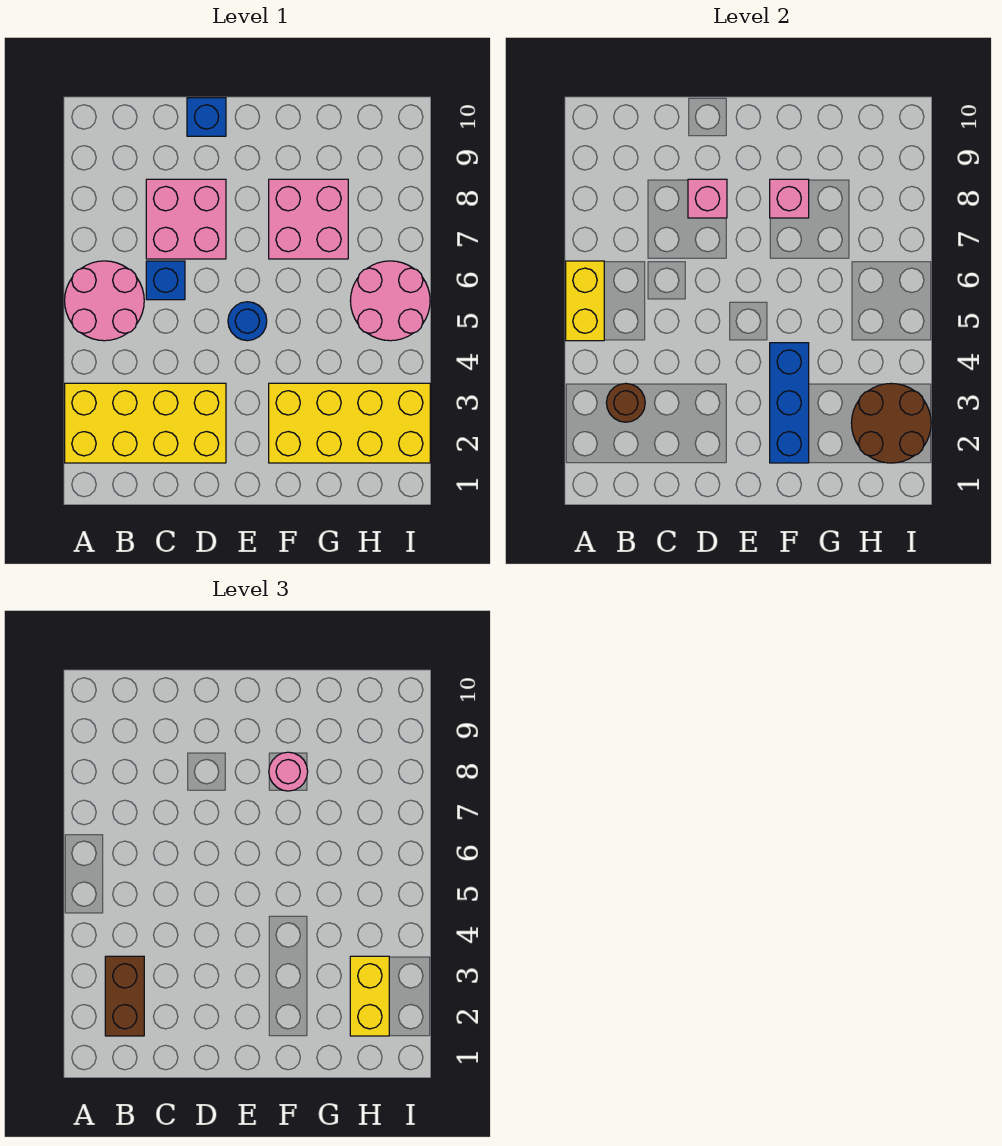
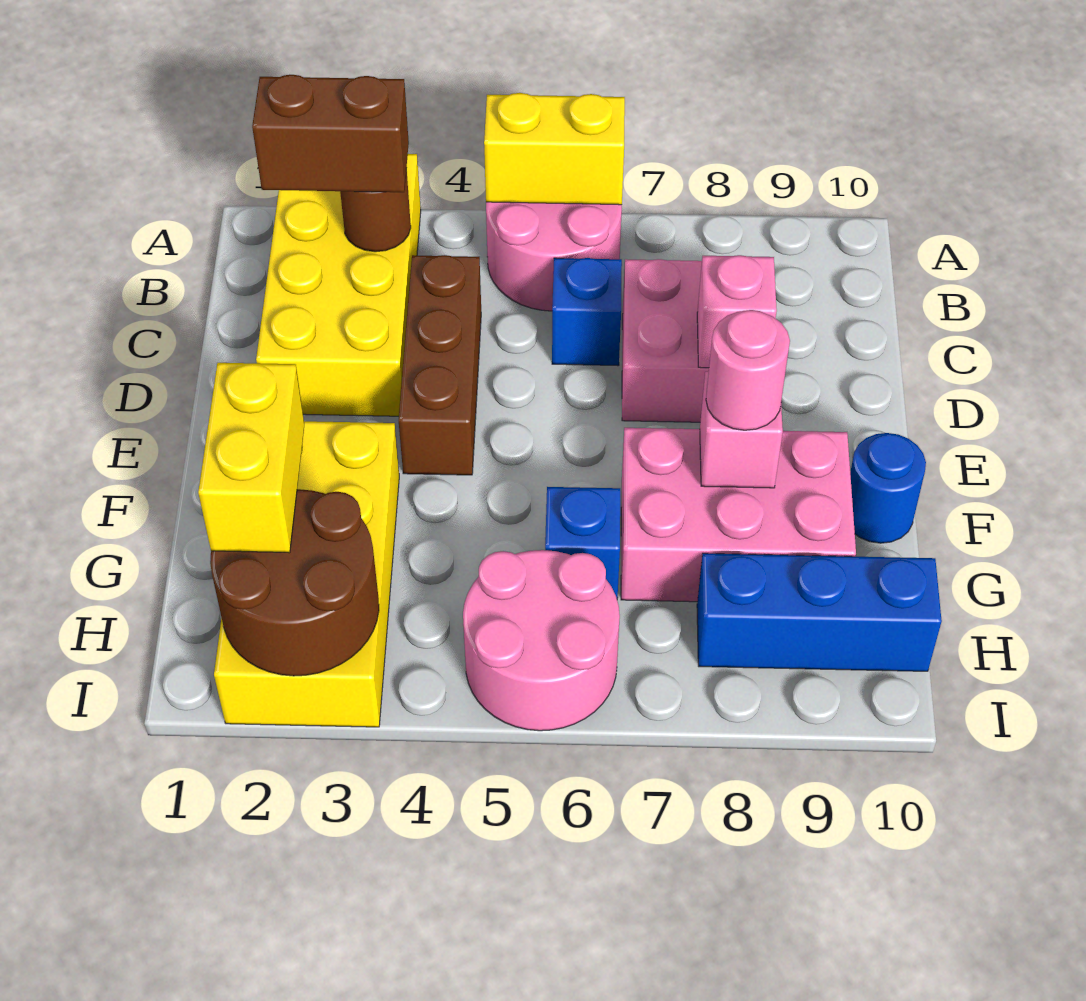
none -> brown 1x3 brick [399,255,481,475]
blue 1x1 brick [187,98,226,136] -> blue 1x1 brick moved to [545,487,620,598]
blue 1x1 round brick [228,302,267,341] -> blue 1x1 round brick moved to [850,433,926,543]
blue 1x3 brick [770,343,809,463] -> blue 1x3 brick moved to [697,553,942,671]
pink 2x2 brick [269,179,348,259] -> pink 2x3 brick [621,428,856,602]
yellow 1x2 brick [350,956,389,1036] -> yellow 1x2 brick turned to [198,363,304,553]

